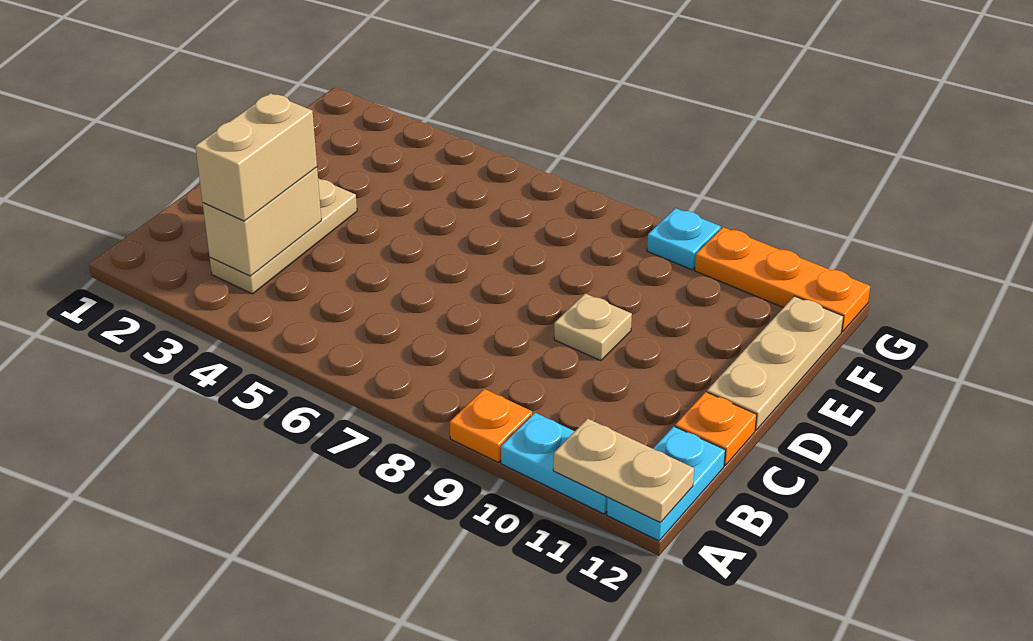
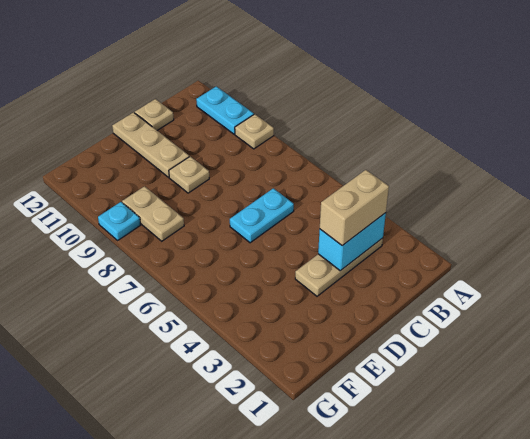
orange 1x1 plate [450,389,532,462] -> tan 1x1 plate [235,114,274,149]
tan 1x2 plate [553,419,694,523] -> tan 1x2 plate moved to [122,186,184,241]
cyan 1x2 plate [607,426,725,541] -> cyan 1x2 plate moved to [230,188,294,243]
tan 1x2 brick [203,167,321,276] -> cyan 1x2 brick [318,213,386,271]
orange 1x1 plate [675,392,757,465] -> tan 1x1 plate [135,99,174,130]
tan 1x3 plate [707,296,844,430] -> tan 1x3 plate turned to [112,112,189,177]
orange 1x3 plate [695,227,870,332] -> none

